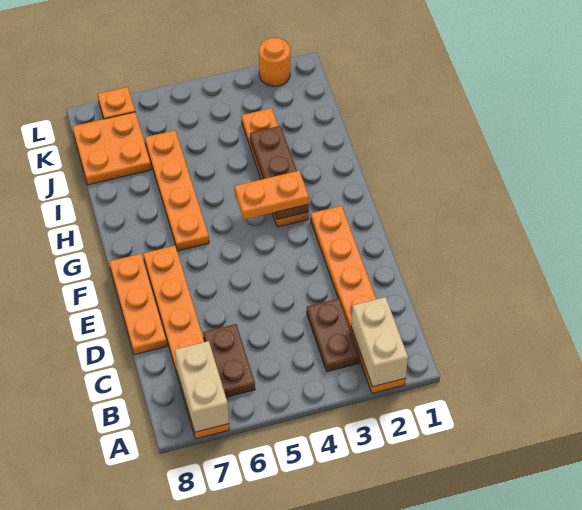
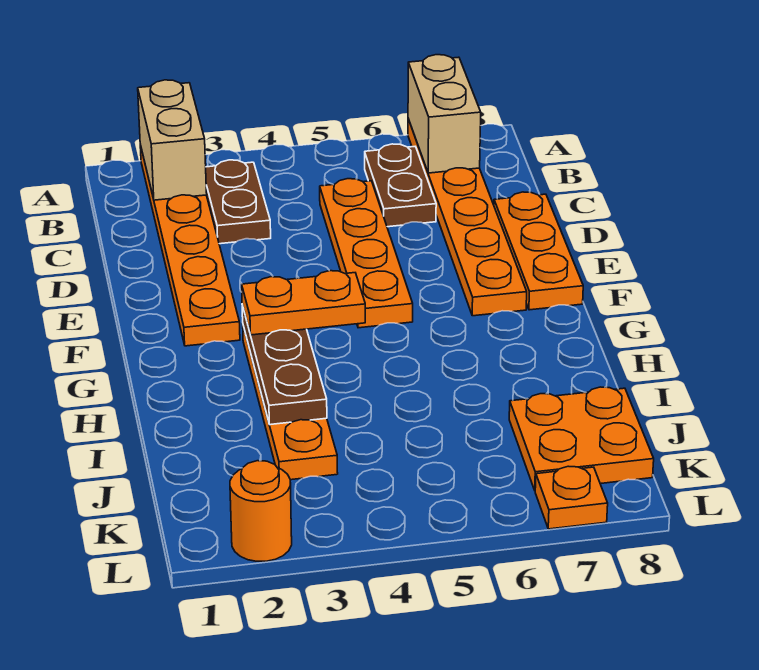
orange 1x4 plate [145,130,209,251] -> orange 1x4 plate moved to [320,179,413,328]

